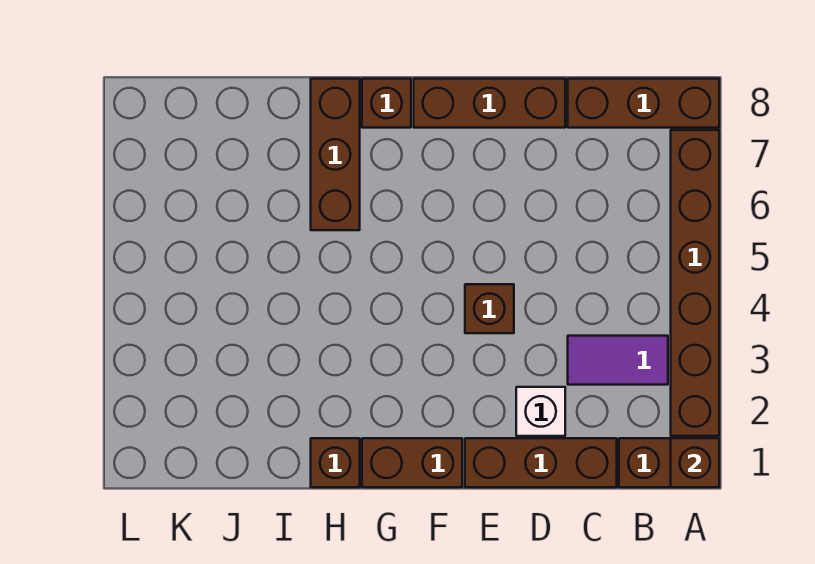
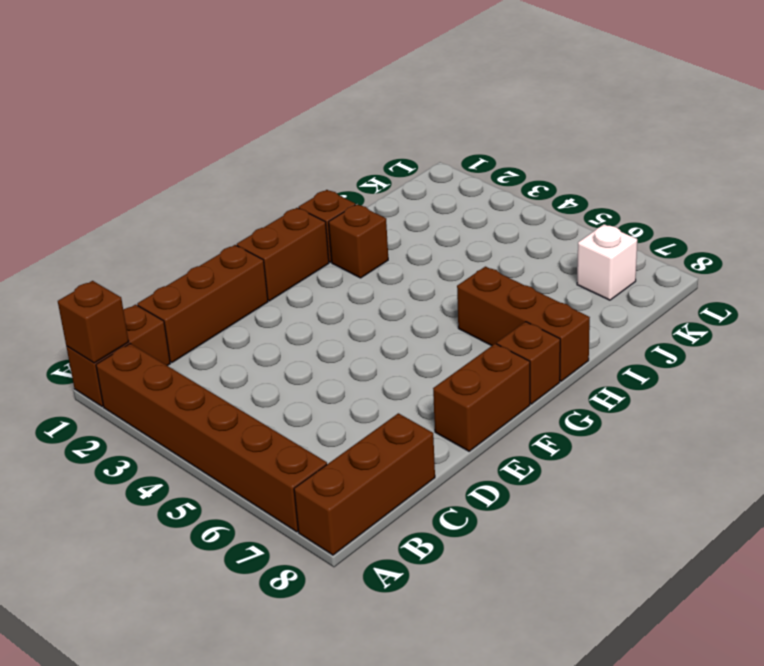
purple 1x2 tile [568,336,668,385] -> none
white 1x1 brick [516,387,565,436] -> white 1x1 brick moved to [577,224,637,300]
brown 1x3 brick [414,79,565,128] -> brown 1x2 brick [433,344,530,451]
brown 1x1 brick [465,284,514,333] -> brown 1x1 brick moved to [329,204,388,278]

